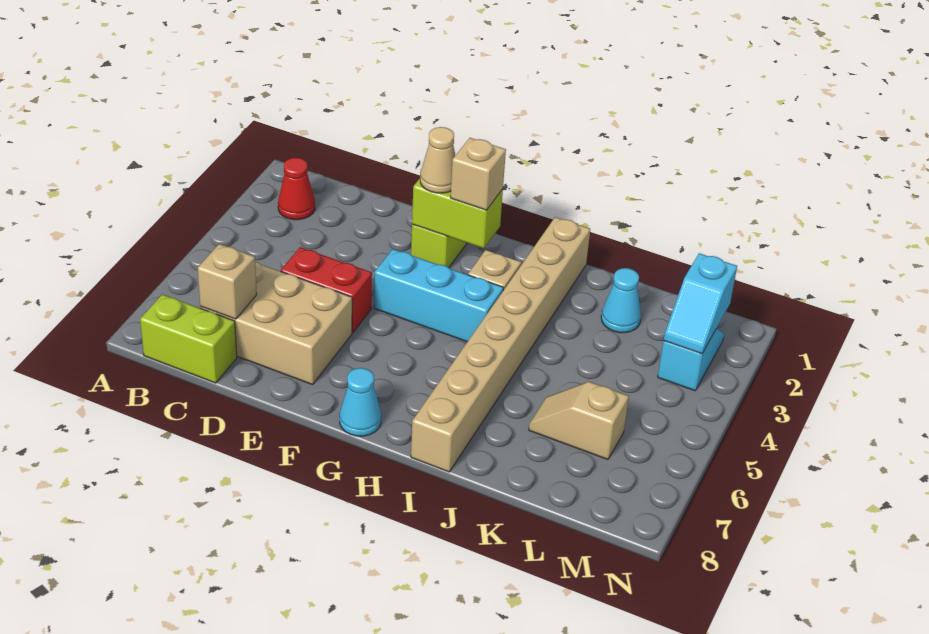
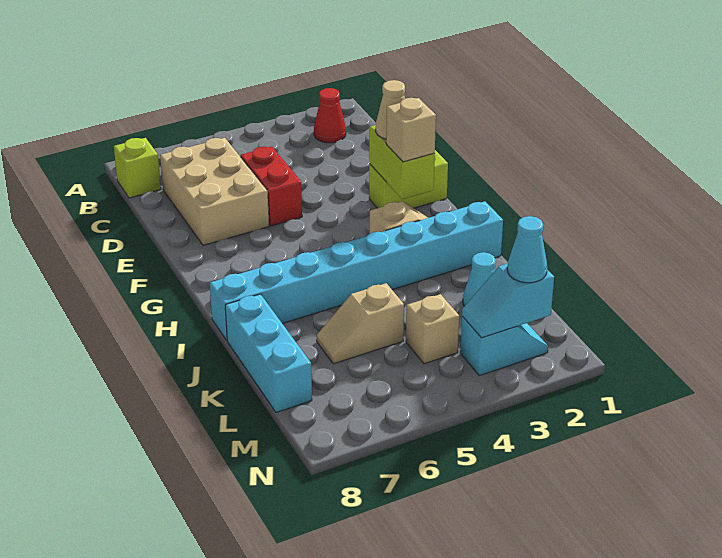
lime 1x2 brick [140,294,237,383] -> lime 1x1 brick [114,138,161,198]
tan 1x1 brick [198,244,257,319] -> tan 1x1 brick moved to [406,294,459,364]
cyan 1x3 brick [374,249,503,342] -> cyan 1x3 brick moved to [225,294,312,412]
cyan 1x1 cone [340,368,381,436] -> cyan 1x1 cone moved to [507,216,547,283]
tan 1x8 brick [411,217,590,472] -> cyan 1x8 brick [210,201,503,340]
tan 1x2 slope [529,382,629,459] -> tan 1x2 slope turned to [317,283,404,364]

